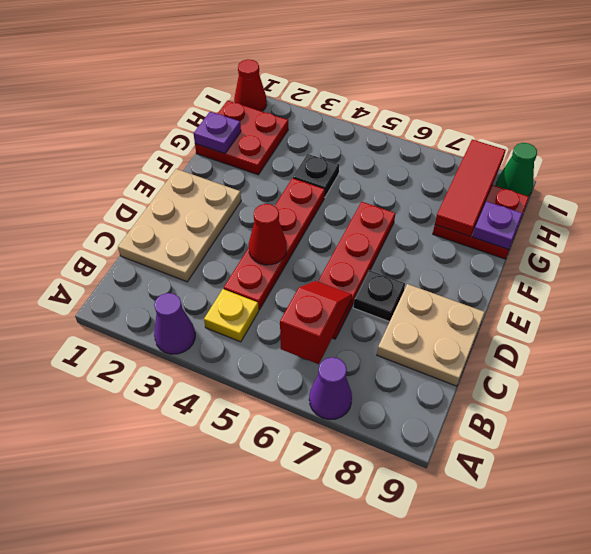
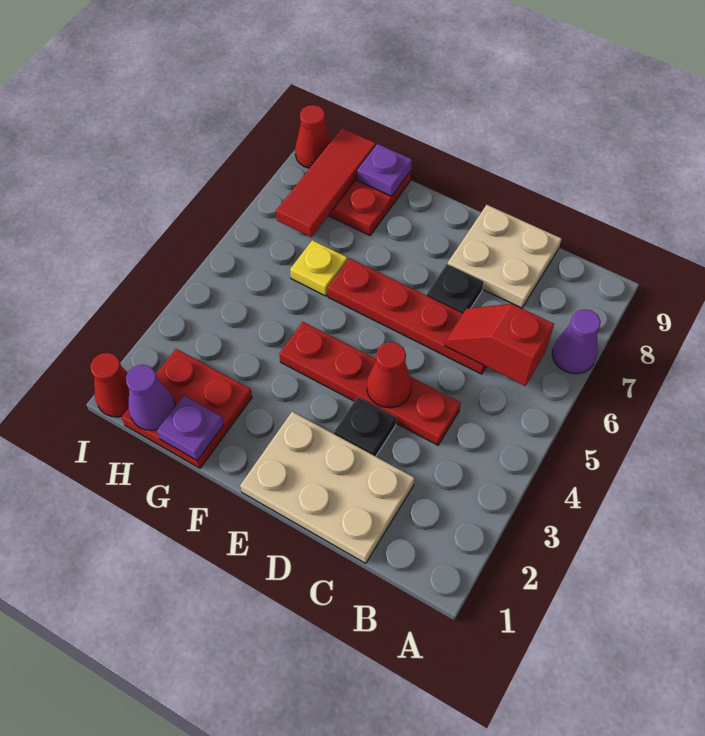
purple 1x1 cone [154,293,195,354] -> purple 1x1 cone moved to [126,365,175,430]
yellow 1x1 plate [204,289,259,342] -> yellow 1x1 plate moved to [290,240,347,296]
black 1x1 plate [293,154,339,197] -> black 1x1 plate moved to [334,397,396,456]
red 1x3 tile [435,140,506,236] -> red 1x3 tile turned to [276,128,376,237]
green 1x1 cone [496,143,537,196] -> red 1x1 cone [295,105,331,168]

